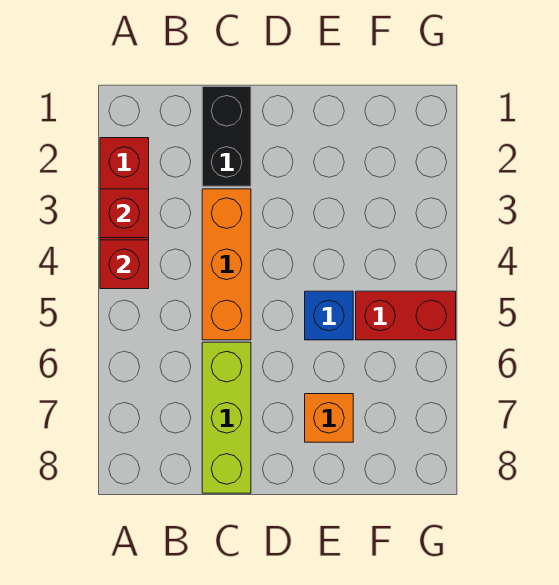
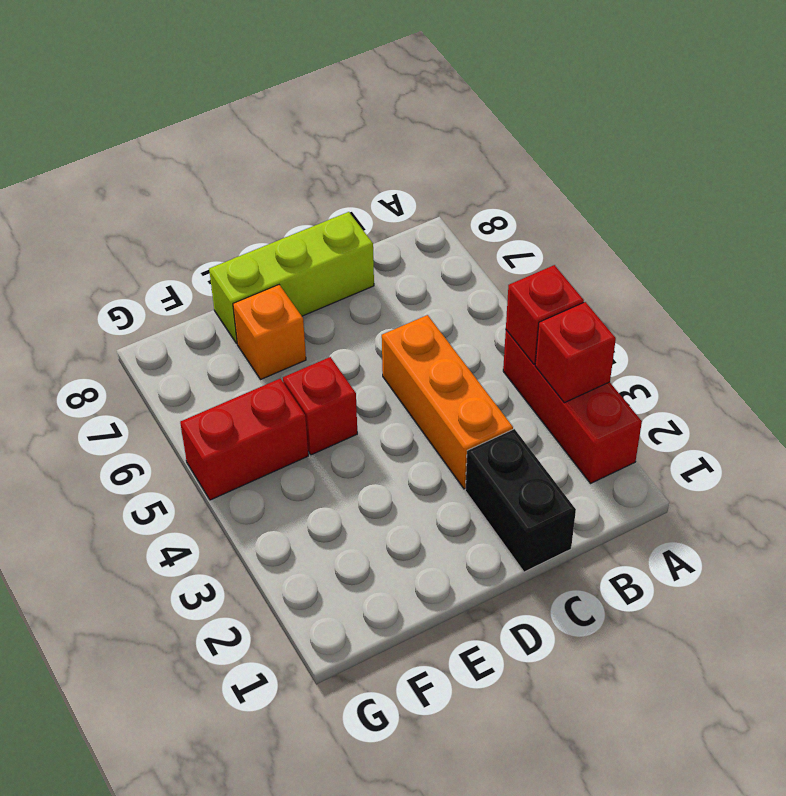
lime 1x3 brick [202,342,251,493] -> lime 1x3 brick turned to [209,212,374,344]
blue 1x1 brick [305,291,353,340] -> red 1x1 brick [283,357,357,455]

